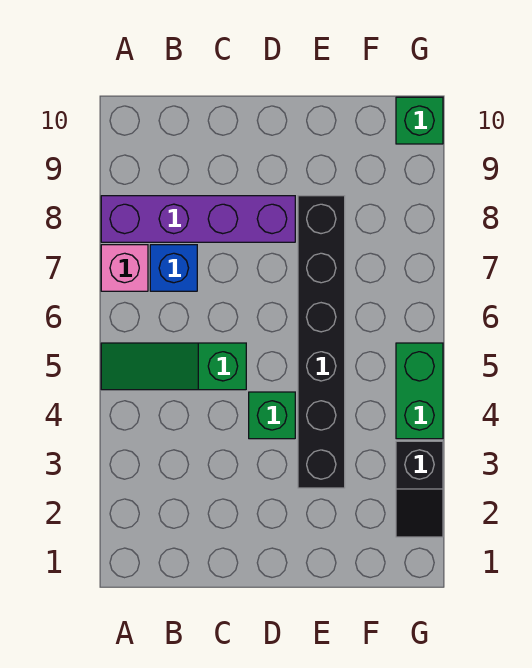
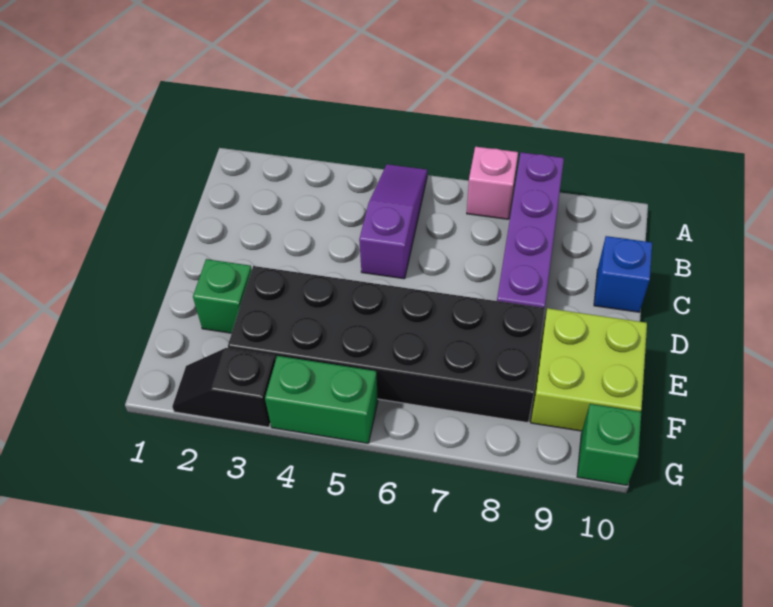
green 1x3 slope [101,343,246,390] -> purple 1x3 slope [359,164,428,279]
blue 1x1 brick [150,245,197,291] -> blue 1x1 brick moved to [594,236,652,312]
green 1x1 brick [249,392,295,439] -> green 1x1 brick moved to [193,259,252,333]
black 1x6 brick [298,196,345,488] -> black 2x6 brick [228,266,545,423]
none -> lime 2x2 brick [531,308,647,431]

